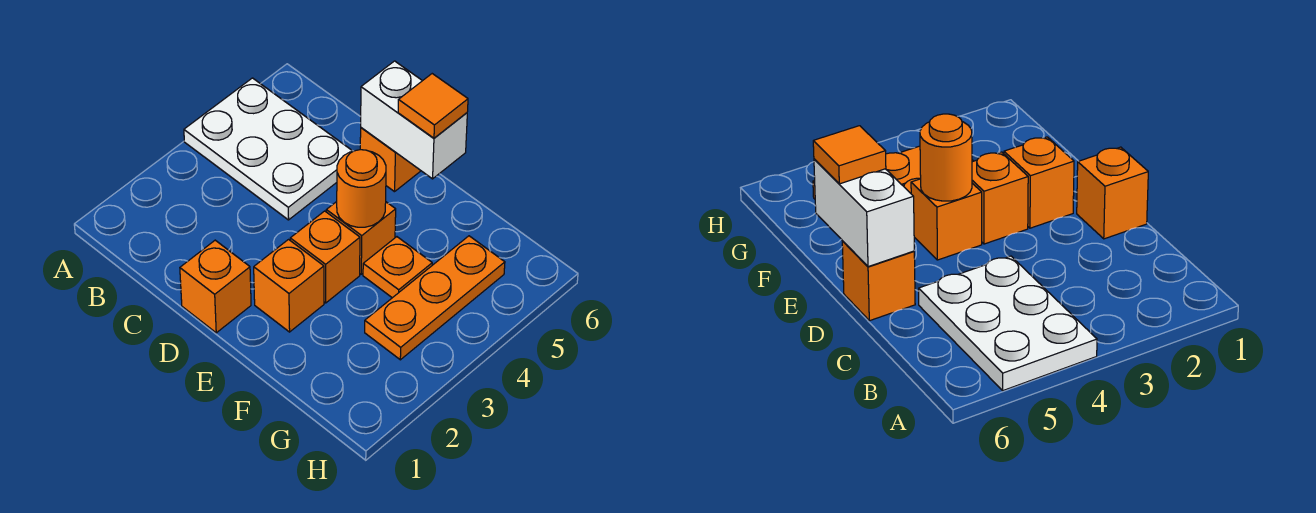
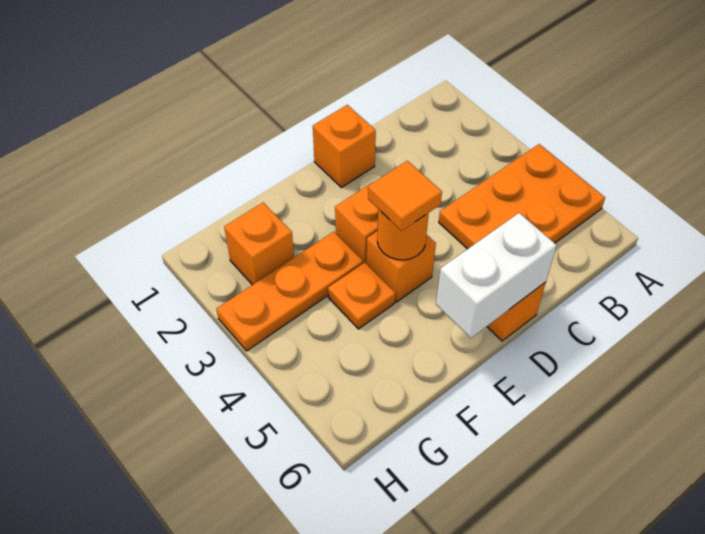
white 2x3 plate [184,78,352,220] -> orange 2x3 plate [439,144,605,249]
orange 1x1 brick [254,240,324,332] -> orange 1x1 brick moved to [224,203,294,285]
orange 1x1 tile [398,74,468,138] -> orange 1x1 tile moved to [368,161,442,231]
orange 1x3 plate [365,236,505,360] -> orange 1x3 plate turned to [216,232,363,351]

